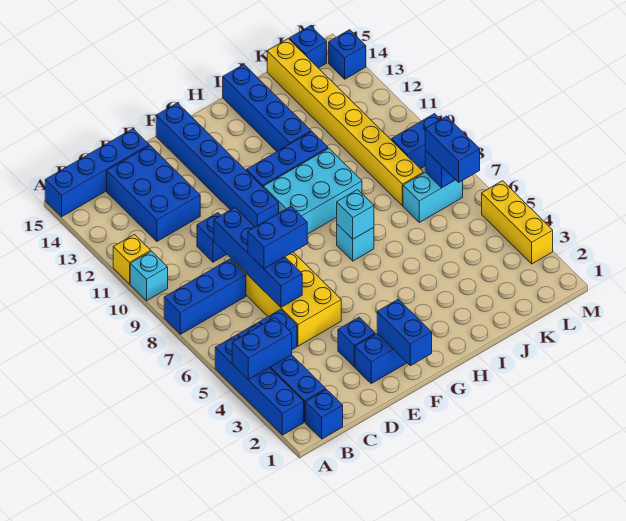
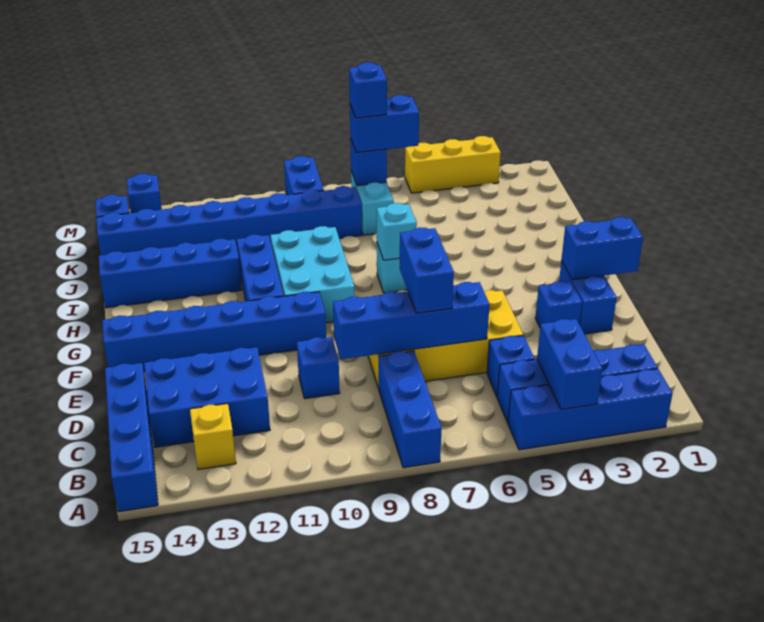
cyan 1x1 brick [130,251,168,301] -> none
yellow 1x1 brick [113,234,151,284] -> yellow 1x1 brick moved to [190,404,236,469]
blue 1x1 brick [305,390,343,439] -> blue 1x1 brick moved to [349,62,387,118]
yellow 1x8 brick [267,39,423,206] -> blue 1x8 brick [96,186,362,255]

